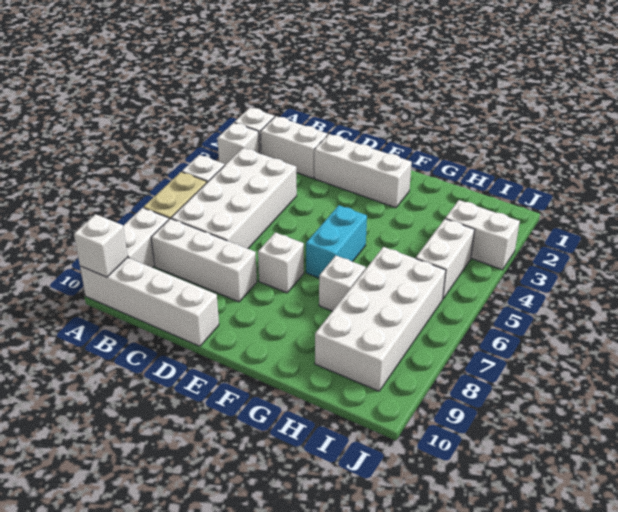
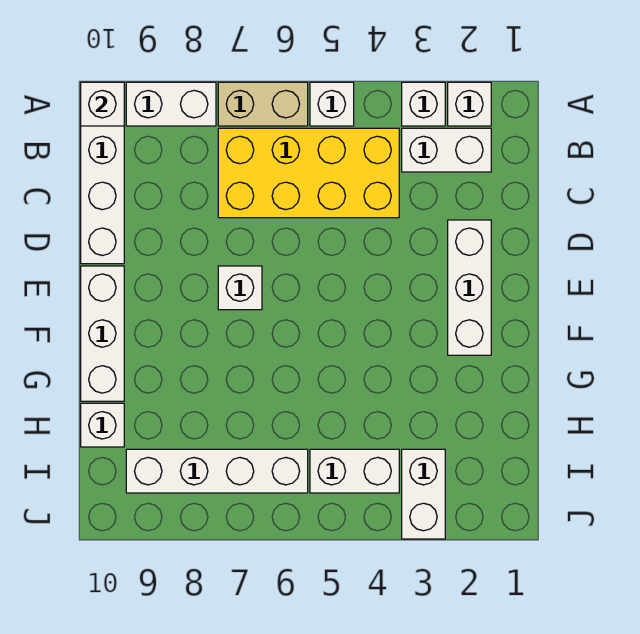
white 1x2 brick [261,116,328,178] -> white 1x2 brick turned to [402,128,491,172]
white 2x4 brick [171,148,297,249] -> yellow 2x4 brick [218,128,399,218]
white 1x3 brick [151,219,257,302] -> white 1x3 brick moved to [81,266,124,401]
cyan 1x2 brick [306,205,367,278] -> none
white 1x1 brick [319,256,366,311] -> white 1x1 brick moved to [81,403,124,447]
white 2x4 brick [315,247,446,391] -> white 1x4 brick [126,449,308,493]

